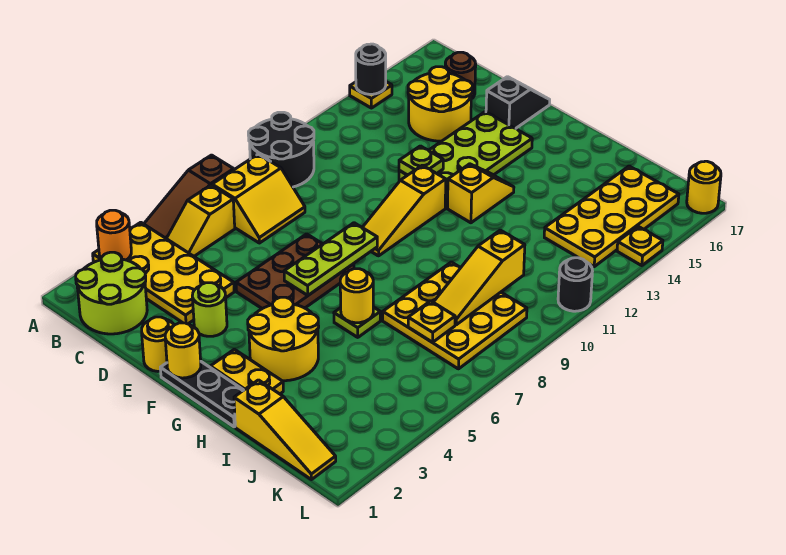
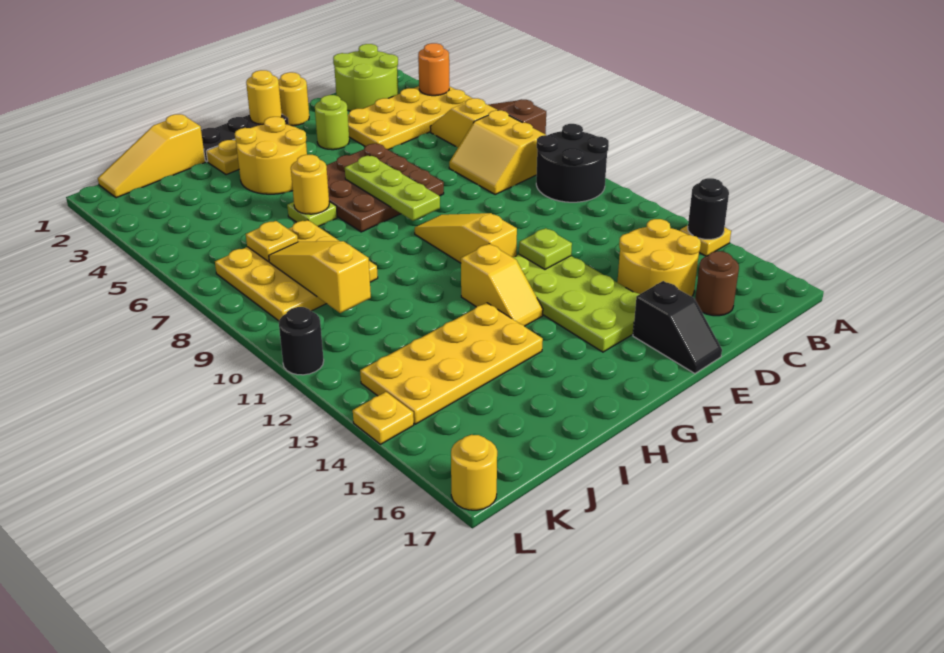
brown 2x3 plate [236,234,354,309] -> brown 3x3 plate [326,144,444,232]
yellow 2x4 plate [544,166,679,267] -> yellow 2x4 plate turned to [360,303,543,424]

